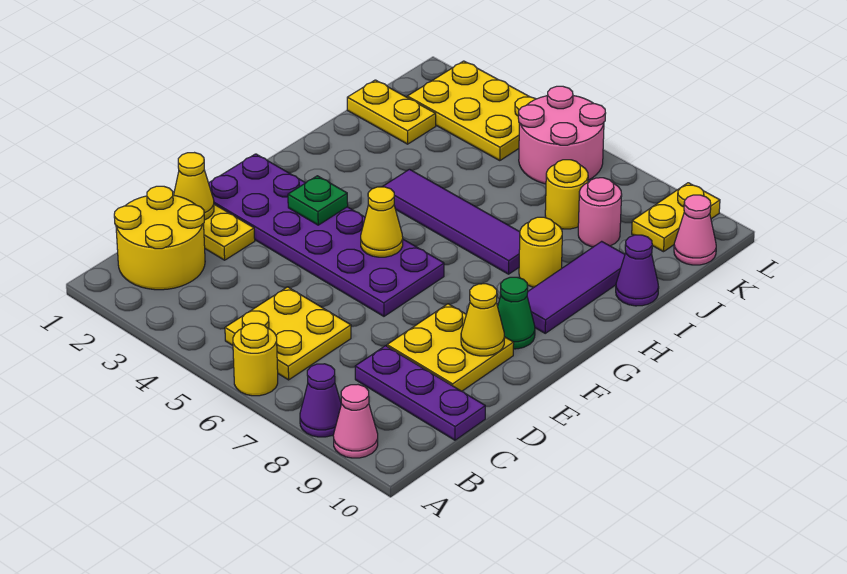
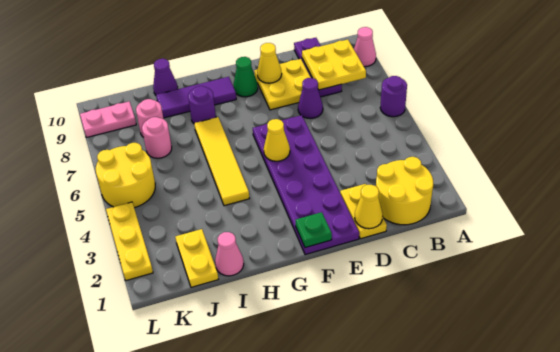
yellow 1x1 round brick [233,323,278,396] -> purple 1x1 round brick [380,76,407,117]
purple 1x1 cone [300,364,341,437] -> purple 1x1 cone moved to [298,78,323,119]
yellow 2x2 plate [225,287,351,380] -> yellow 2x2 plate moved to [302,40,366,90]
green 1x1 plate [288,176,348,225] -> green 1x1 plate moved to [296,212,332,248]
purple 1x4 tile [383,169,520,274] -> yellow 1x4 tile [194,117,249,206]
yellow 1x1 round brick [519,217,562,287] -> purple 1x1 round brick [188,86,216,124]
yellow 1x1 round brick [545,160,588,229] -> pink 1x1 round brick [142,117,172,158]
yellow 2x3 plate [407,61,535,161] -> yellow 1x3 plate [106,202,153,281]
pink 2x2 round brick [518,86,606,184] -> yellow 2x2 round brick [96,143,155,208]
yellow 1x2 plate [632,183,720,252] -> pink 1x2 plate [80,102,136,138]
pink 1x1 cone [674,195,716,265] -> pink 1x1 cone moved to [215,232,244,276]

